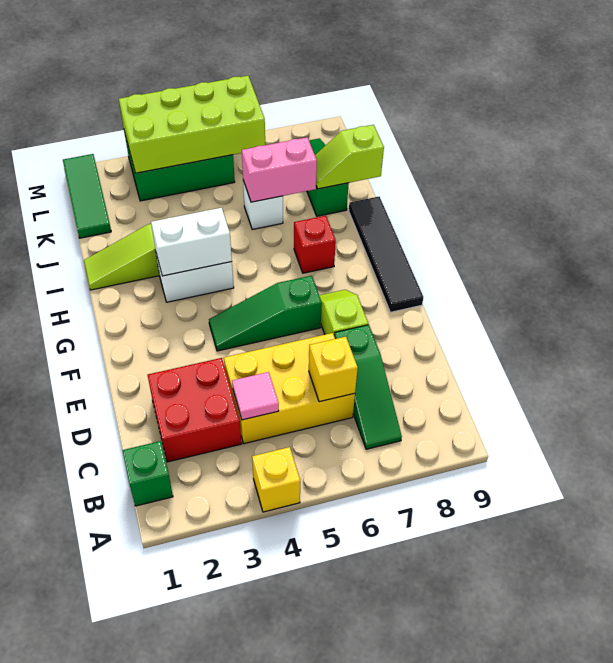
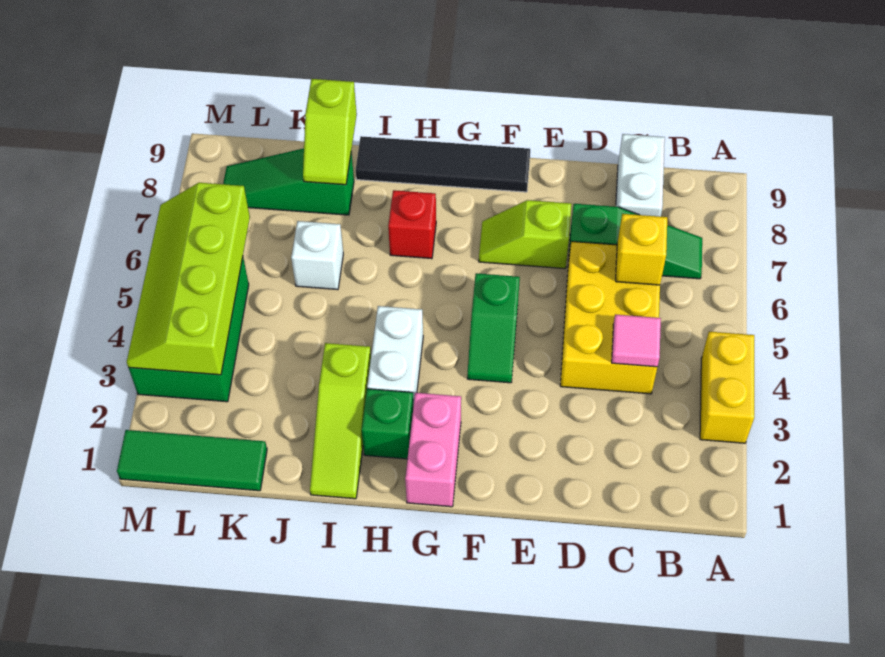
yellow 1x1 brick [252,447,300,512] -> yellow 1x2 brick [700,332,754,443]
green 1x1 brick [122,441,173,506] -> green 1x1 brick moved to [362,389,413,459]
red 2x2 brick [148,358,242,462] -> none
green 1x3 slope [209,276,322,351] -> green 1x2 slope [467,273,520,383]
white 1x2 brick [151,208,232,276] -> white 1x2 brick moved to [616,134,665,217]
pink 1x2 brick [242,137,317,202] -> pink 1x2 brick moved to [405,393,461,507]
lime 2x4 brick [119,76,265,173] -> lime 2x4 slope [127,183,250,375]

